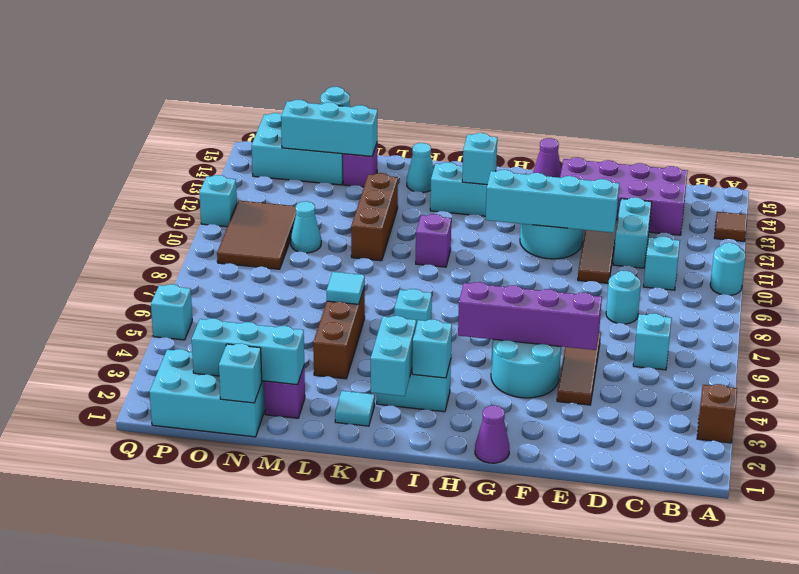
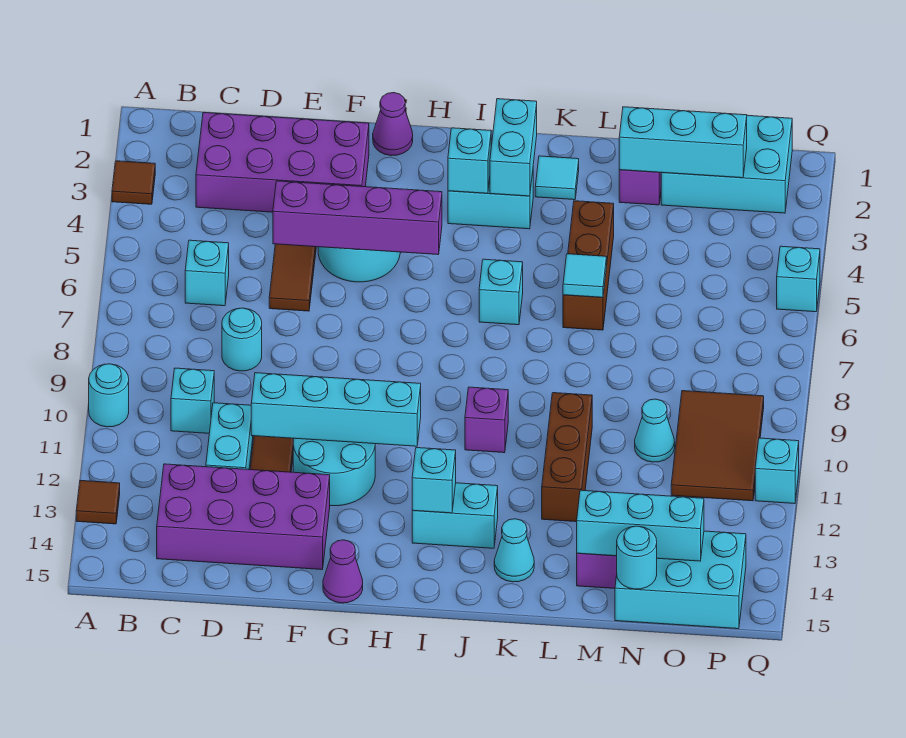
brown 1x1 brick [697,384,737,443] -> brown 1x1 tile [112,161,155,204]
none -> purple 2x4 brick [196,113,369,212]
cyan 1x1 brick [219,343,262,403] -> none

